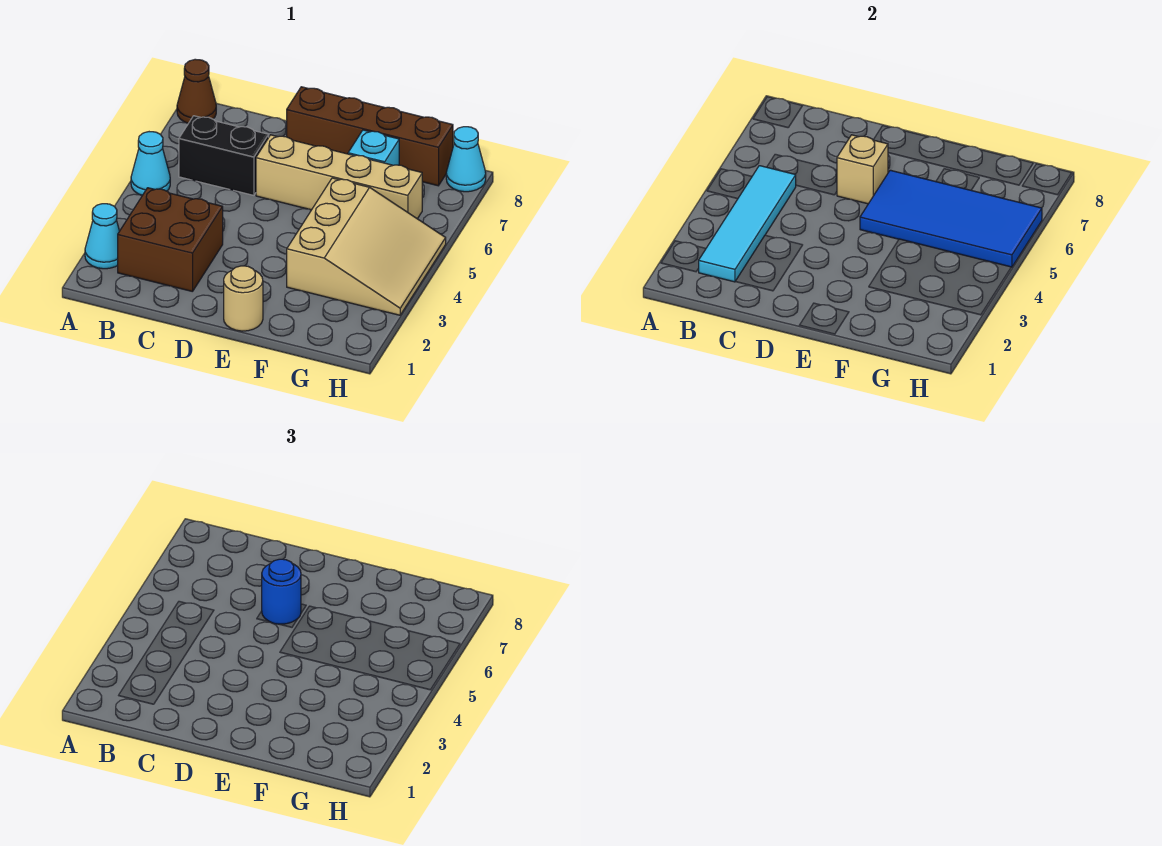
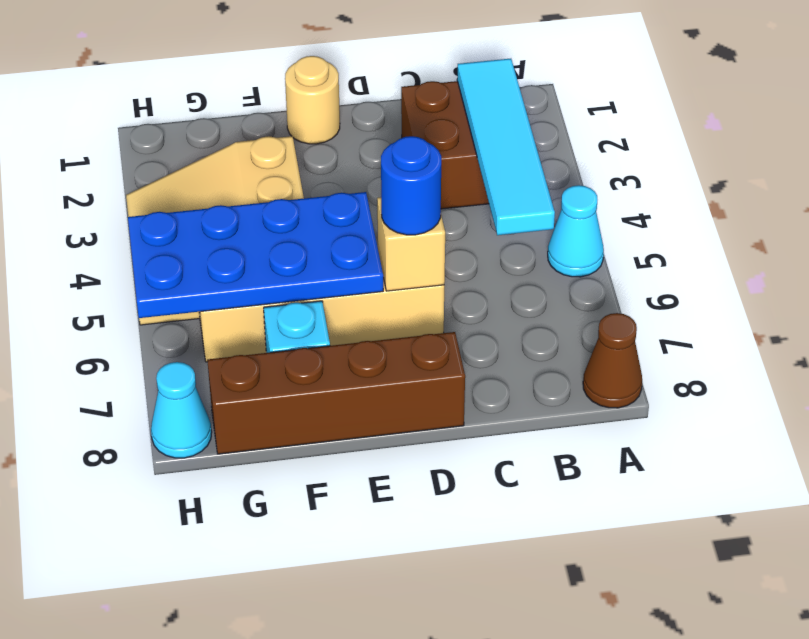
cyan 1x1 cone [85,204,119,269] -> none
black 1x2 brick [179,116,269,195] -> none
blue 2x4 tile [860,170,1042,267] -> blue 2x4 plate [128,192,383,318]

